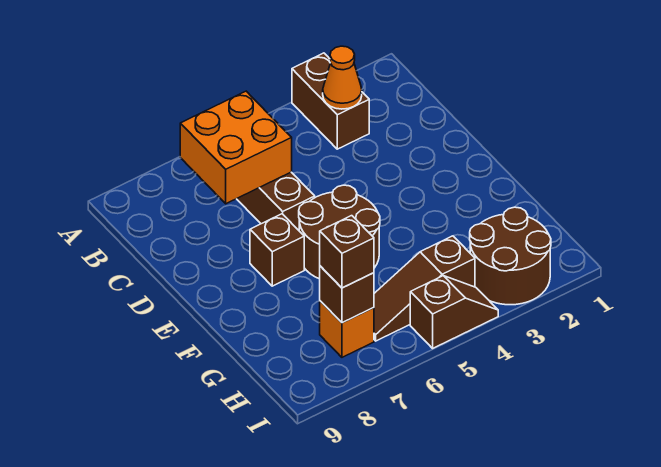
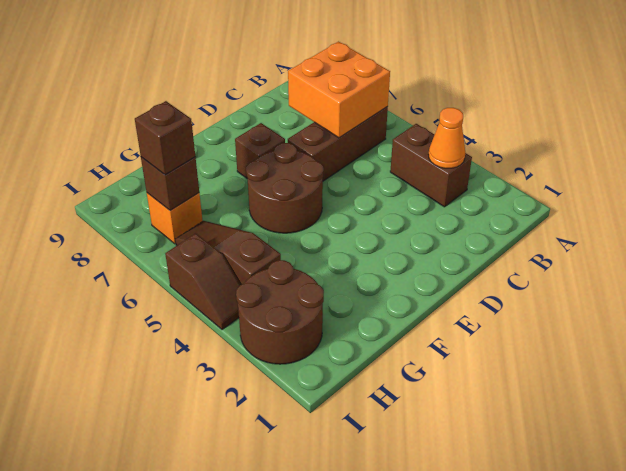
brown 1x2 brick [292,53,369,149] -> brown 1x2 brick turned to [390,124,472,207]

